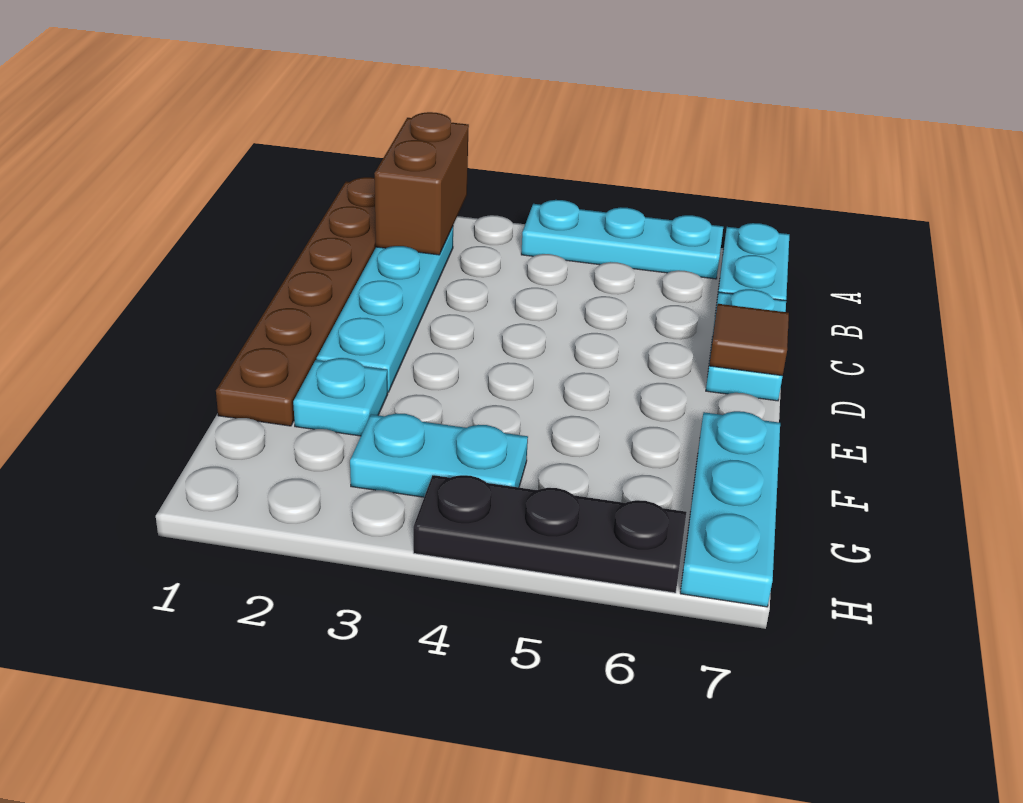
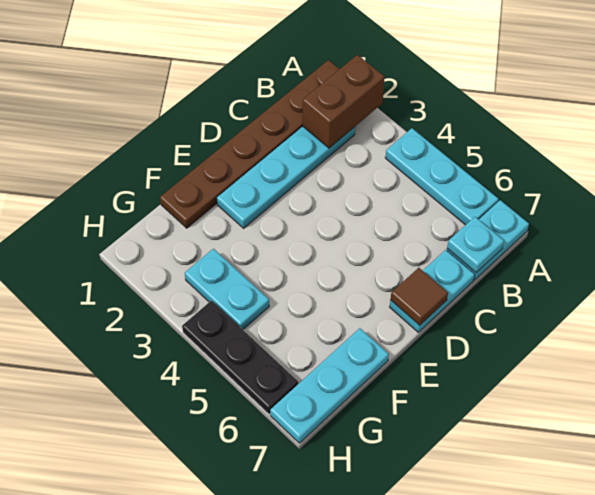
cyan 1x1 plate [293,358,388,436] -> cyan 1x1 plate moved to [447,217,504,273]

